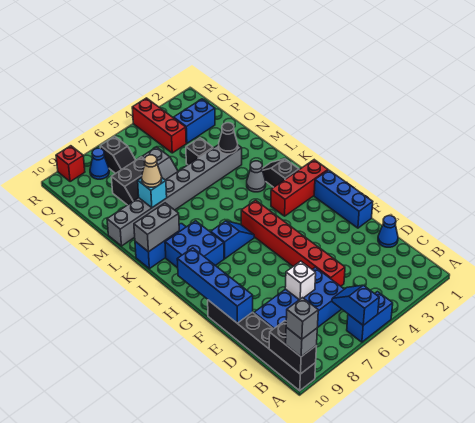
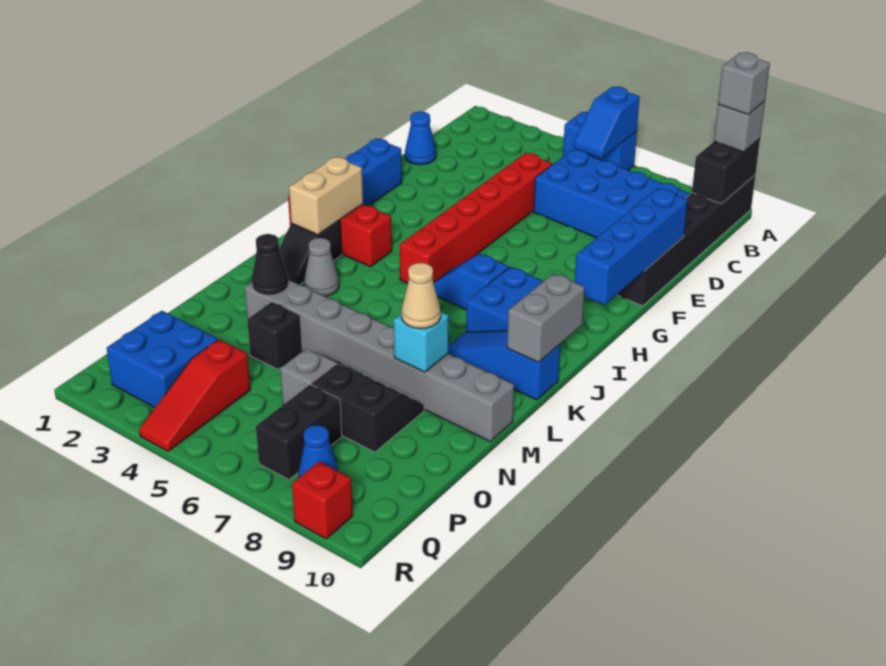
white 1x1 brick [285,261,316,300] -> none
none -> tan 1x2 brick [289,157,363,235]
grey 1x2 brick [134,203,179,252] -> grey 1x2 brick turned to [507,273,585,362]
blue 1x2 brick [174,99,215,143] -> blue 2x2 brick [107,311,218,408]
red 1x3 brick [132,98,186,153] -> red 1x3 slope [139,339,250,451]
black 1x2 slope [100,136,136,173] -> black 1x2 brick [256,385,342,480]

